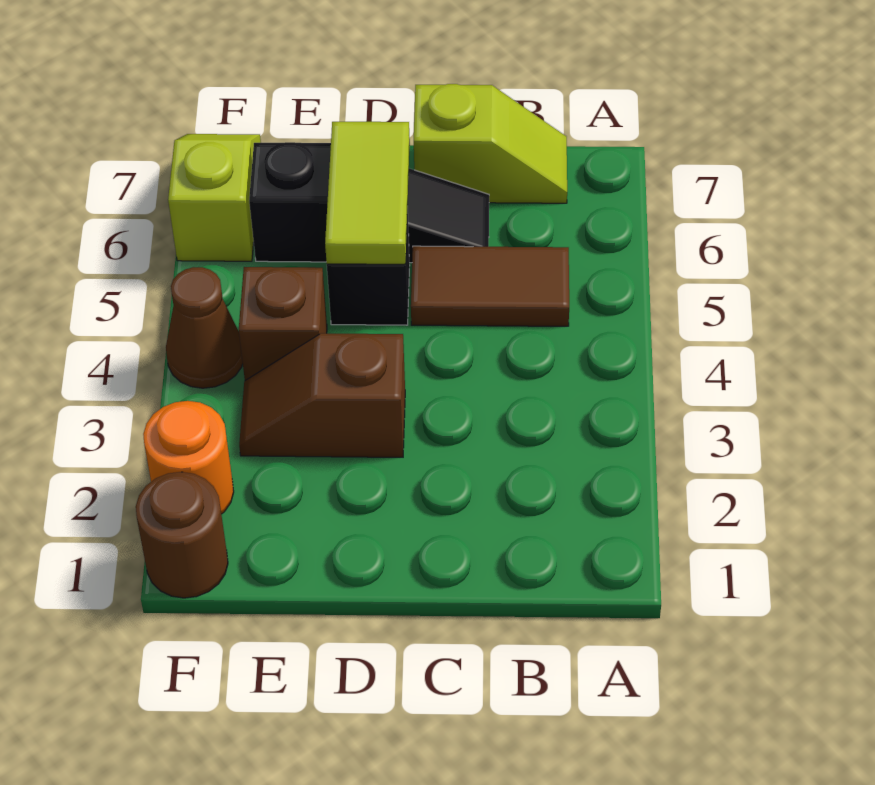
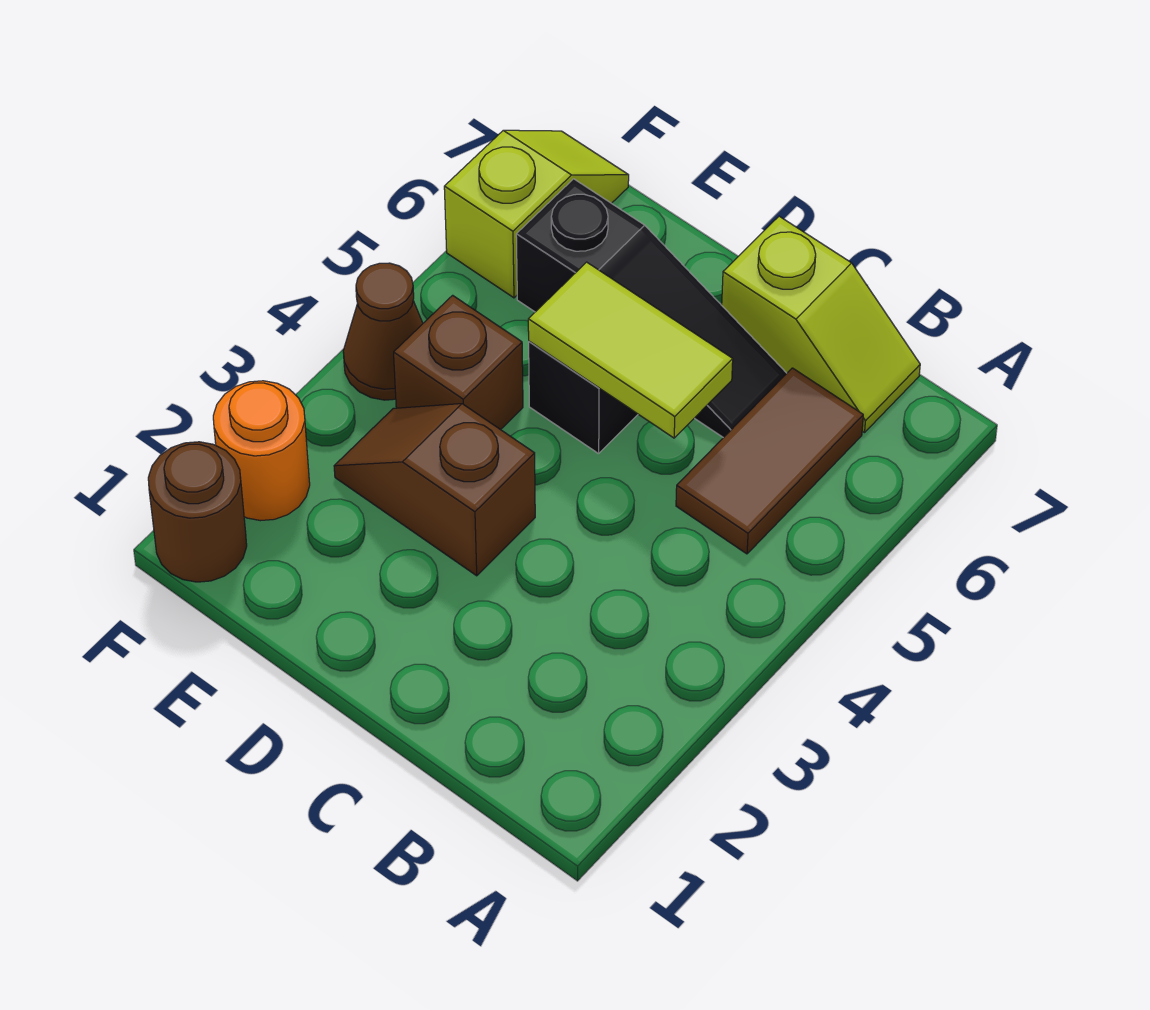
brown 1x2 tile [411,246,569,326] -> brown 1x2 tile turned to [676,368,863,554]
lime 1x2 tile [325,122,410,264] -> lime 1x2 tile turned to [528,262,733,438]

